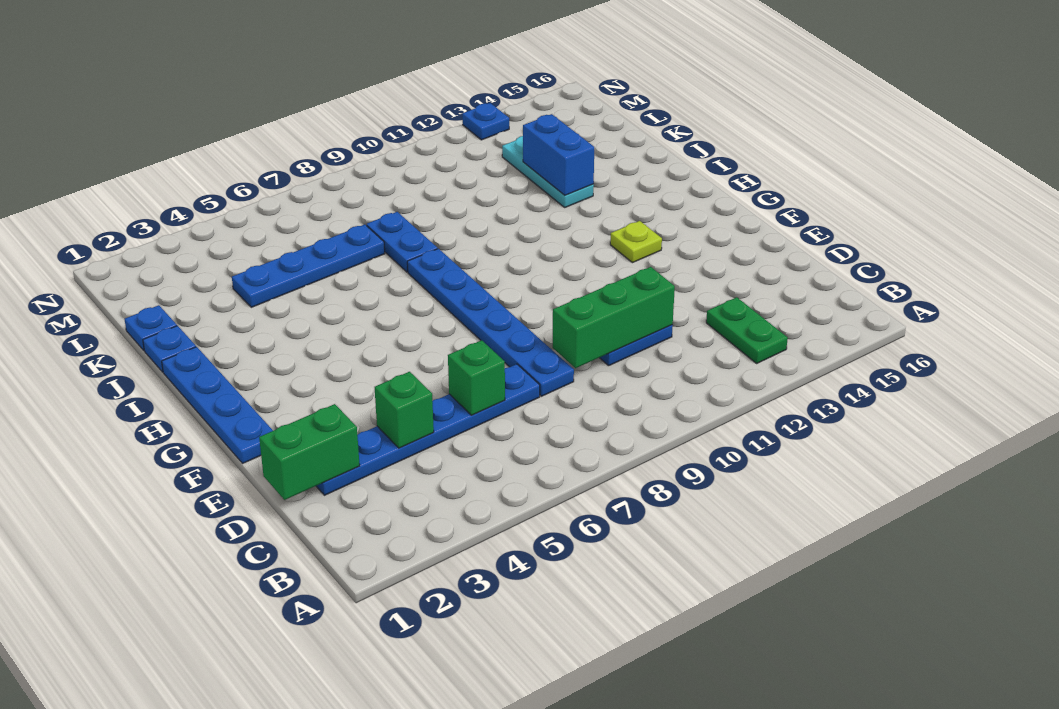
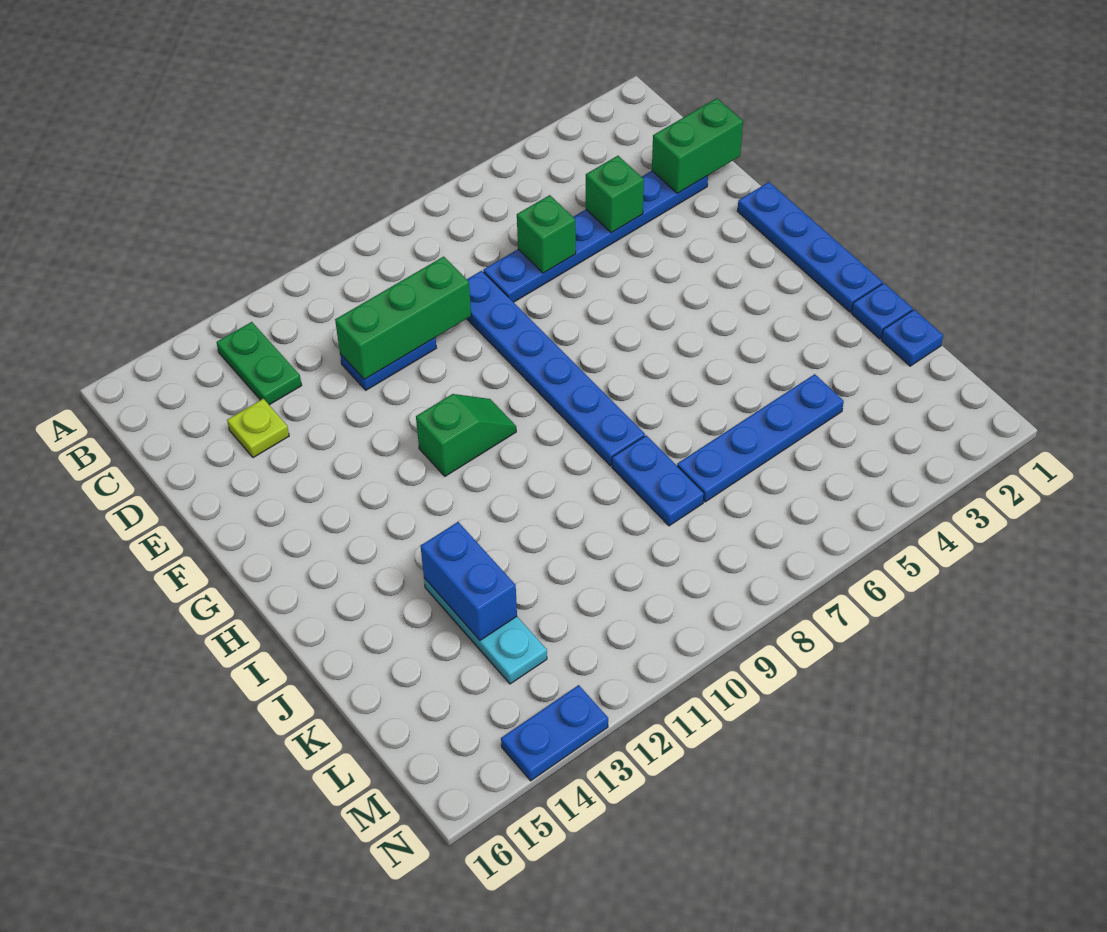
none -> green 1x2 slope [416,394,516,476]
lime 1x1 plate [610,221,662,263] -> lime 1x1 plate moved to [227,399,289,458]
blue 1x1 plate [462,103,509,140] -> blue 1x2 plate [501,685,608,781]

